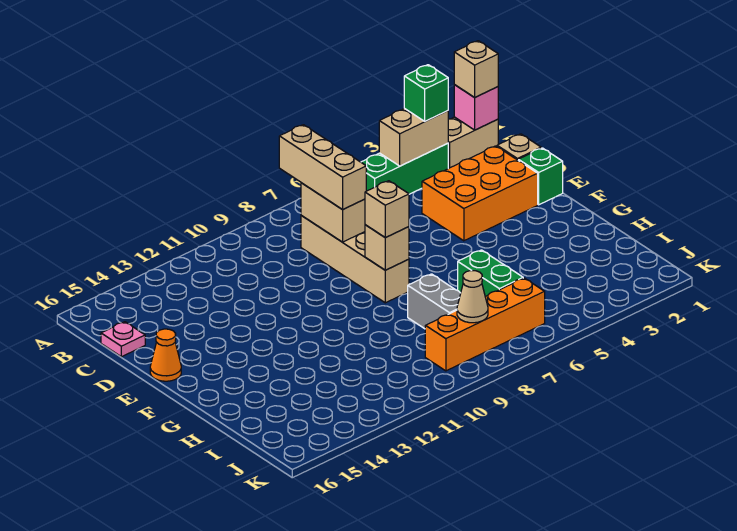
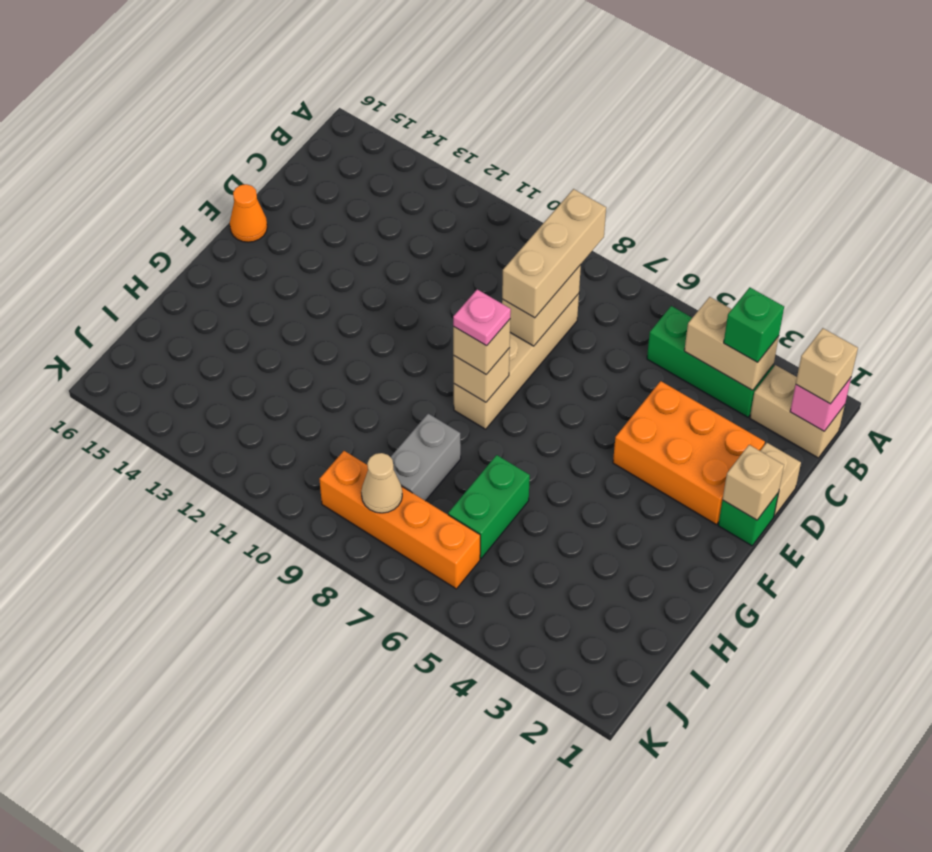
pink 1x1 plate [101,322,145,357] -> pink 1x1 plate moved to [453,289,511,346]
none -> tan 1x1 brick [723,445,784,520]

